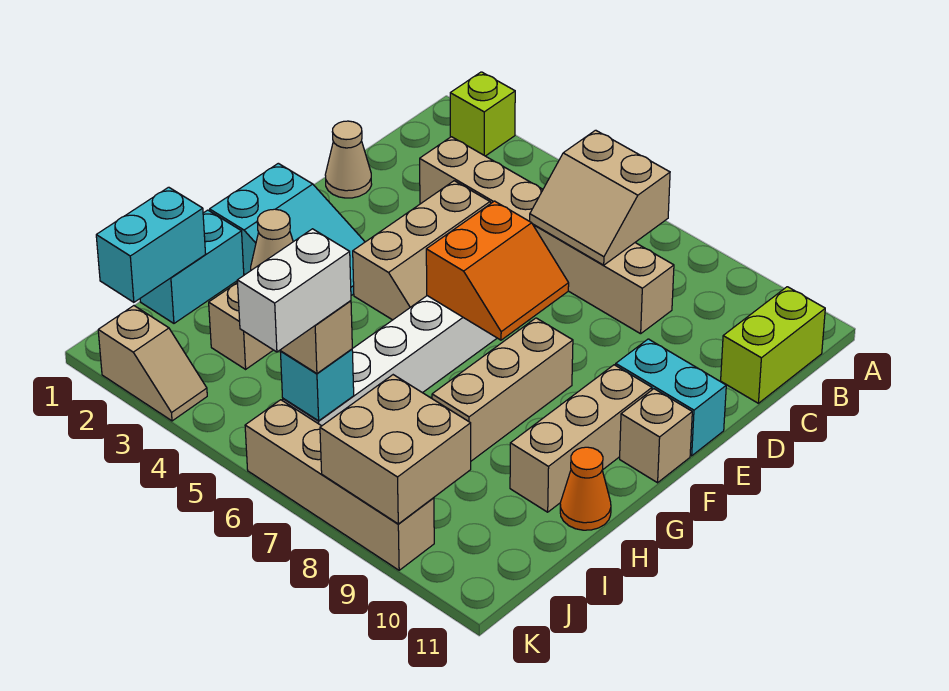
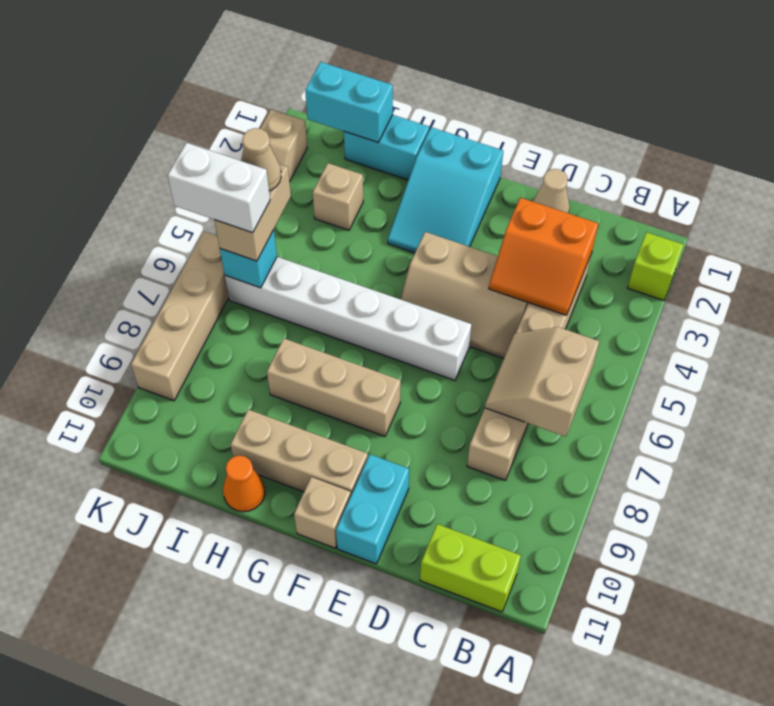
orange 2x2 slope [426,201,569,340] -> orange 2x2 slope moved to [489,198,598,315]
tan 2x2 brick [320,375,471,524] -> none

